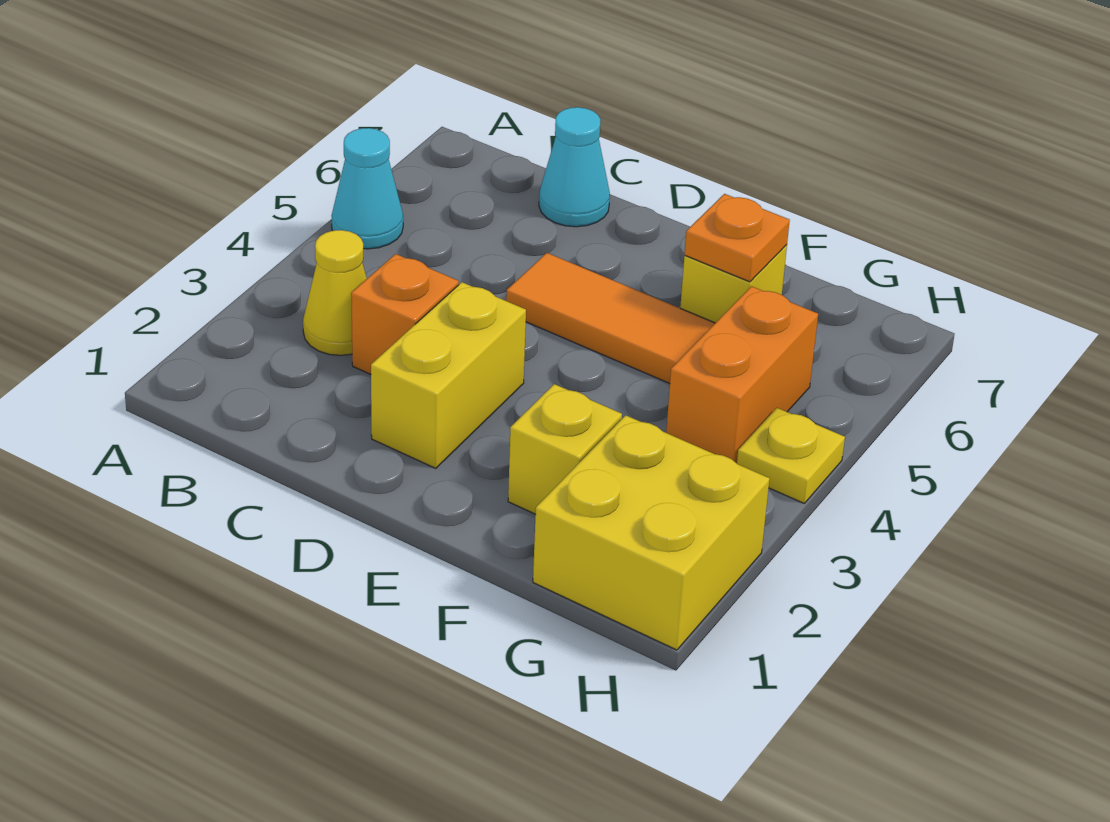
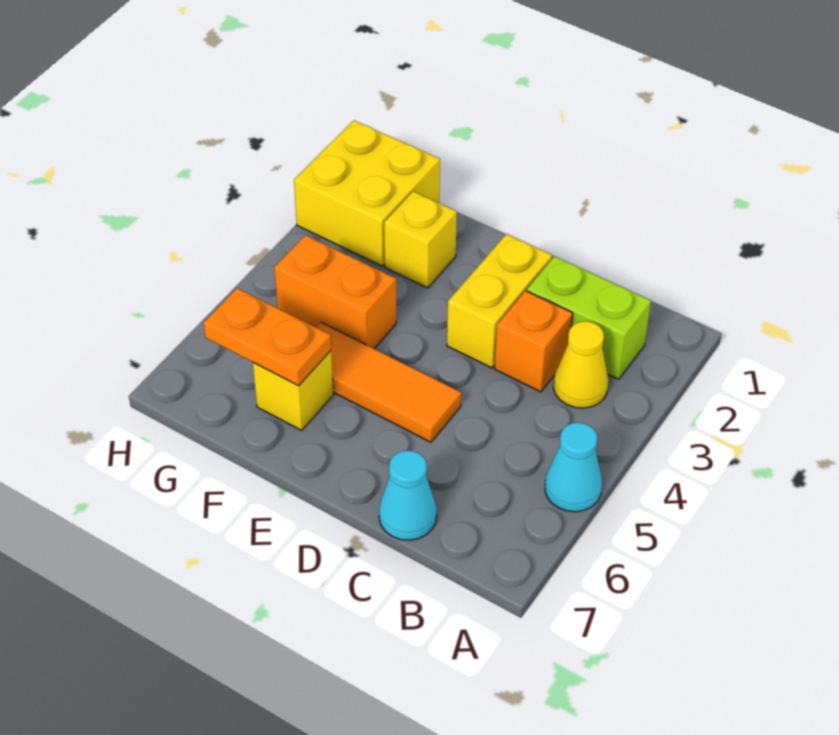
none -> lime 1x2 brick [527,256,651,379]
orange 1x1 plate [684,194,790,282] -> orange 1x2 plate [204,288,331,386]
orange 1x2 brick [666,286,818,463] -> orange 1x2 brick turned to [274,235,396,349]
yellow 1x1 plate [737,408,845,503] -> none

